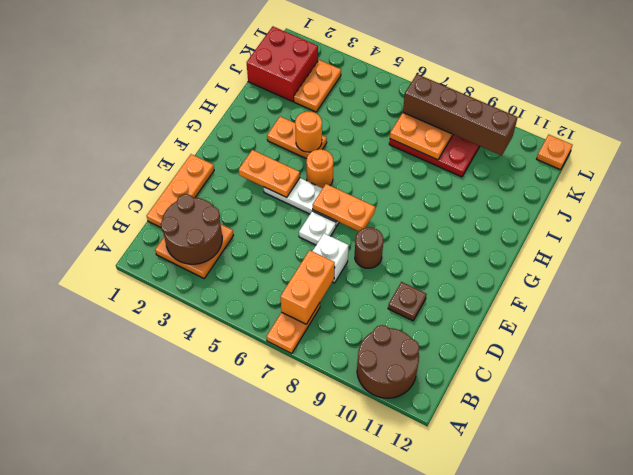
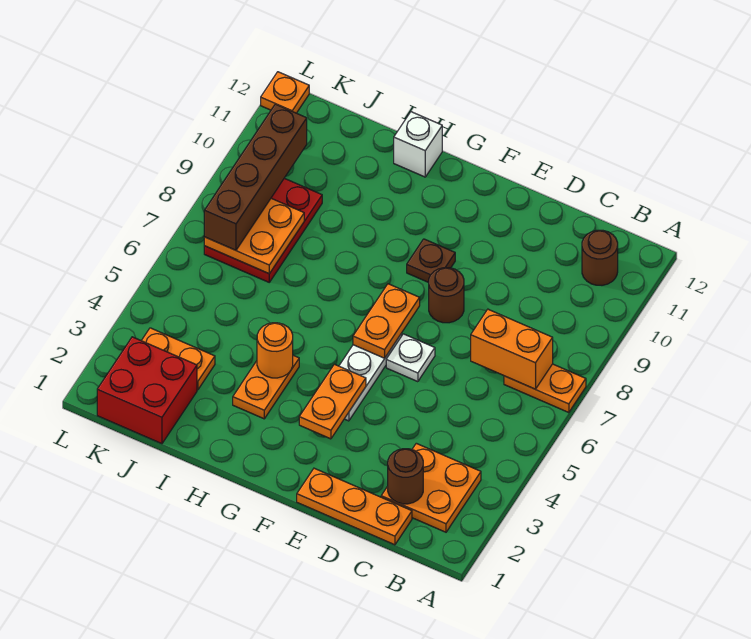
brown 2x2 round brick [357,325,419,398] -> brown 1x1 round brick [582,230,618,285]
brown 2x2 round brick [161,194,222,264] -> brown 1x1 round brick [388,449,423,504]
white 1x1 brick [313,233,349,283] -> white 1x1 brick moved to [394,112,442,177]
brown 1x1 plate [388,282,426,321] -> brown 1x1 plate moved to [407,239,455,283]
orange 1x1 round brick [306,149,333,188] -> none

